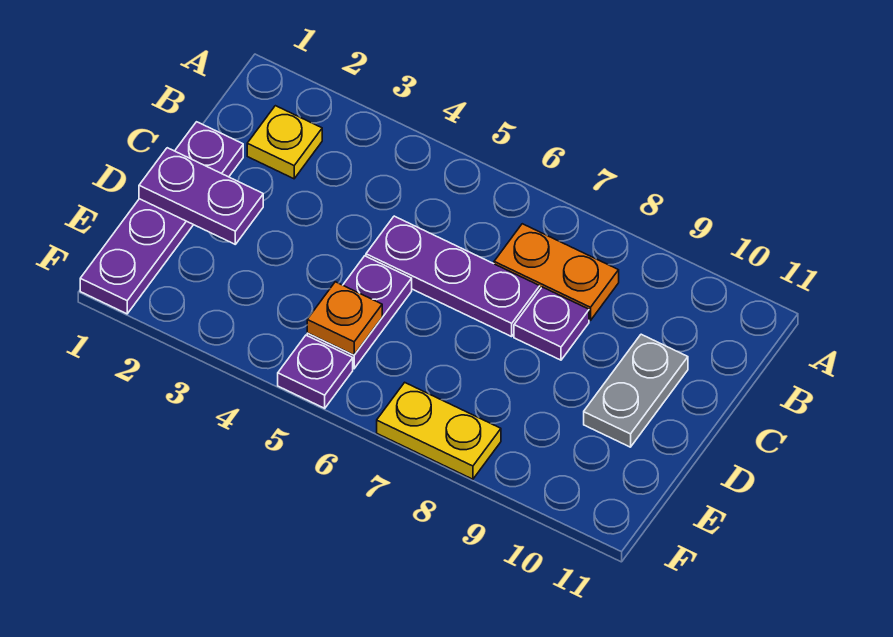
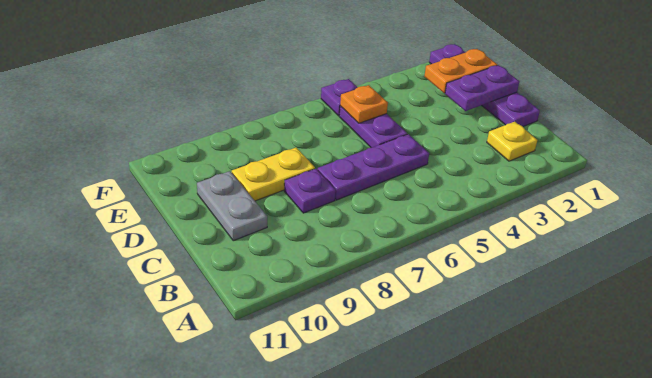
orange 1x2 plate [494,224,619,321] -> orange 1x2 plate moved to [424,49,497,93]
yellow 1x2 plate [377,382,501,479] -> yellow 1x2 plate moved to [232,147,315,201]

